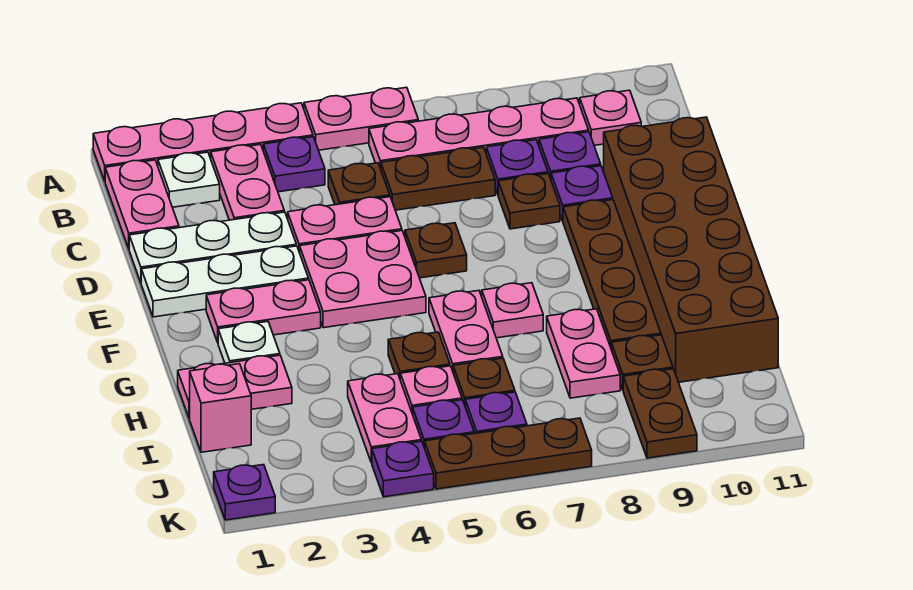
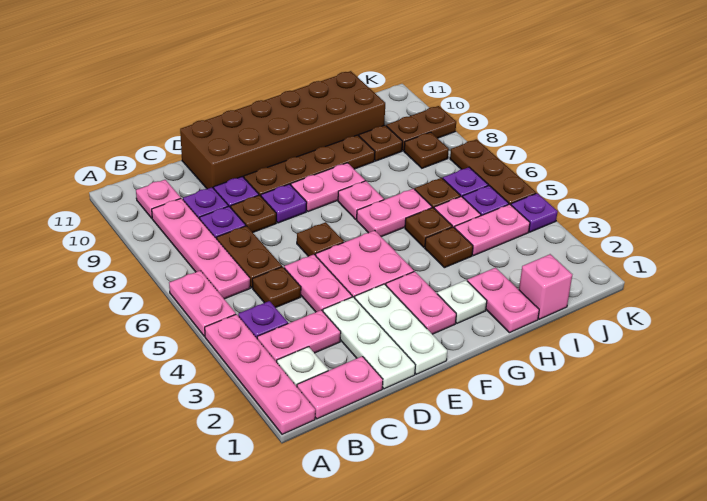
none -> brown 1x1 plate [425,227,473,268]
pink 1x2 plate [547,309,620,398] -> pink 1x2 plate moved to [291,163,365,212]
none -> brown 1x1 plate [404,132,449,168]
purple 1x1 plate [214,465,275,520] -> purple 1x1 plate moved to [261,184,307,223]

